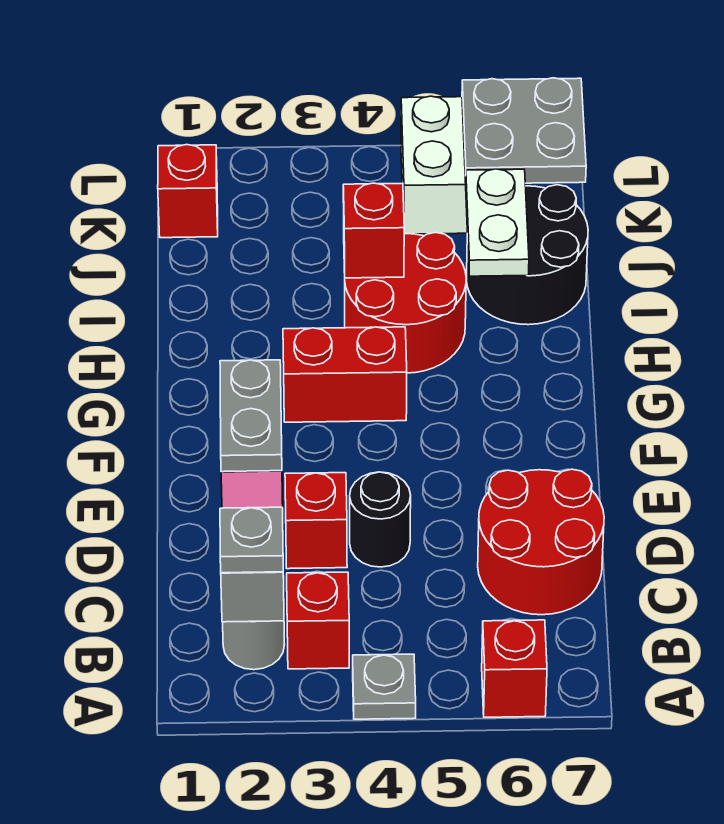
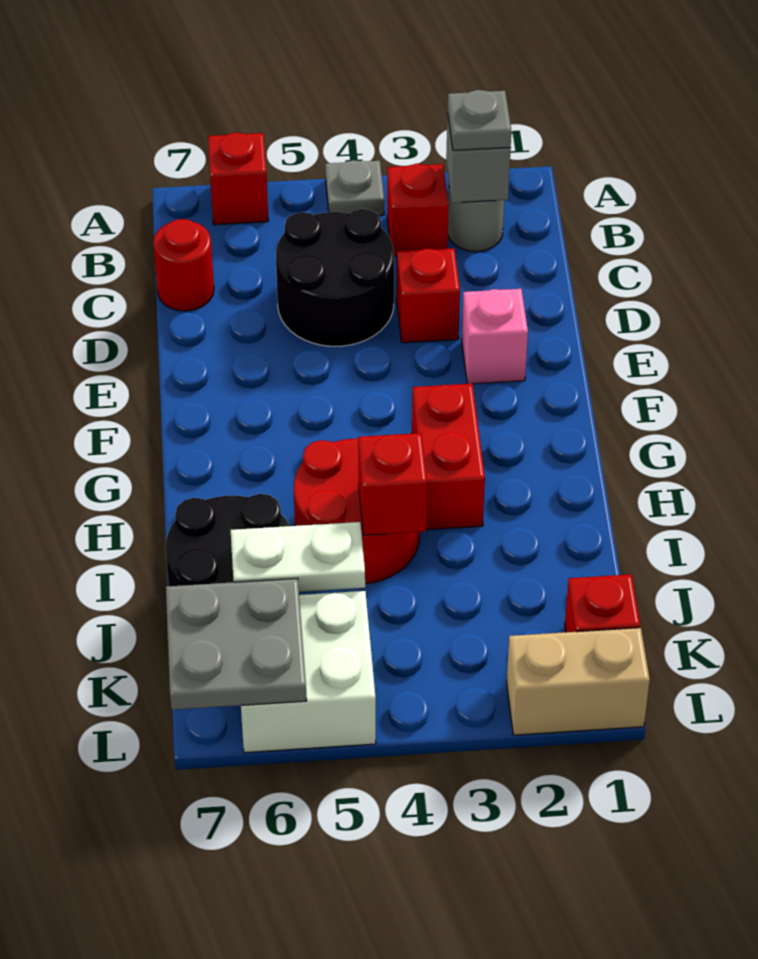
red 2x2 round brick [478,469,604,615] -> red 1x1 round brick [153,219,214,311]
black 1x1 round brick [350,472,411,567] -> black 2x2 round brick [276,209,394,346]
grey 1x2 plate [220,360,282,472] -> none
red 1x2 brick [283,327,407,422] -> red 1x2 brick turned to [412,384,485,530]
white 1x2 plate [466,169,529,276] -> white 1x2 plate turned to [231,522,365,592]
none -> tan 1x2 brick [507,628,650,735]

